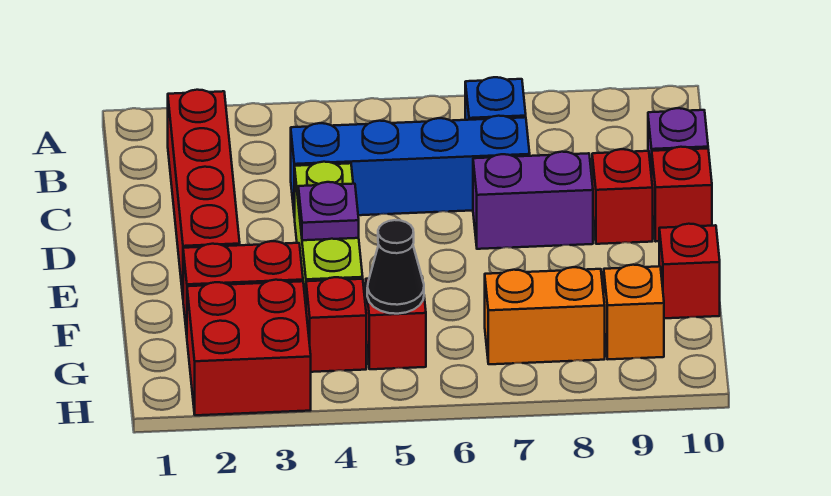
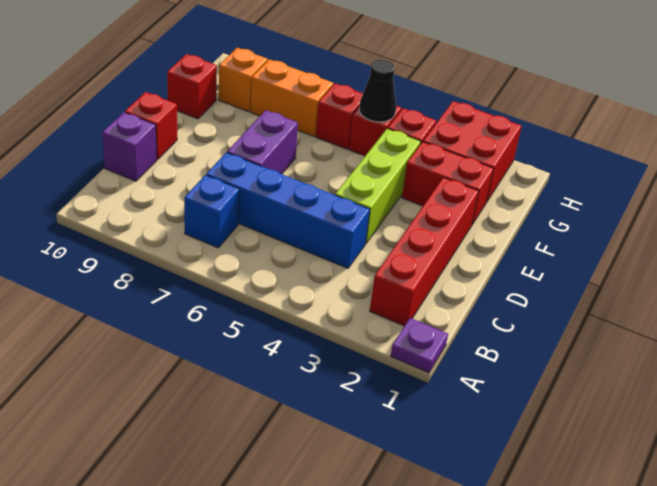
purple 1x2 brick [473,152,593,249] -> purple 1x2 brick turned to [227,110,298,174]
red 1x1 brick [592,149,653,244] -> red 1x1 brick moved to [316,83,363,149]
purple 1x1 plate [298,182,359,240] -> purple 1x1 plate moved to [391,318,448,373]

